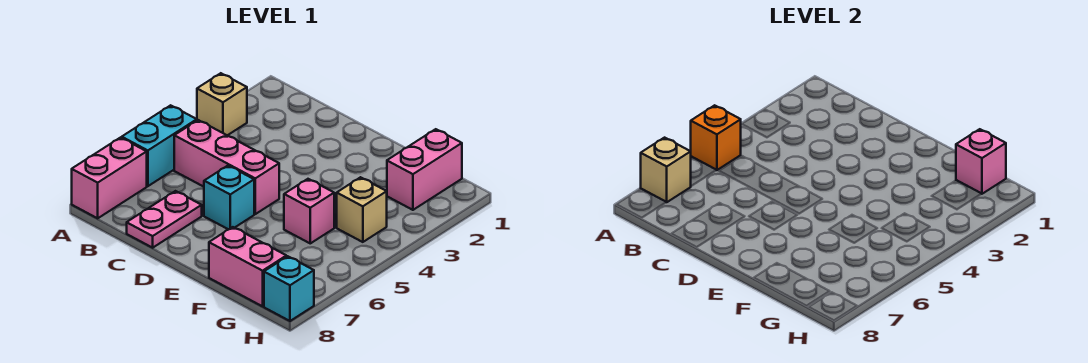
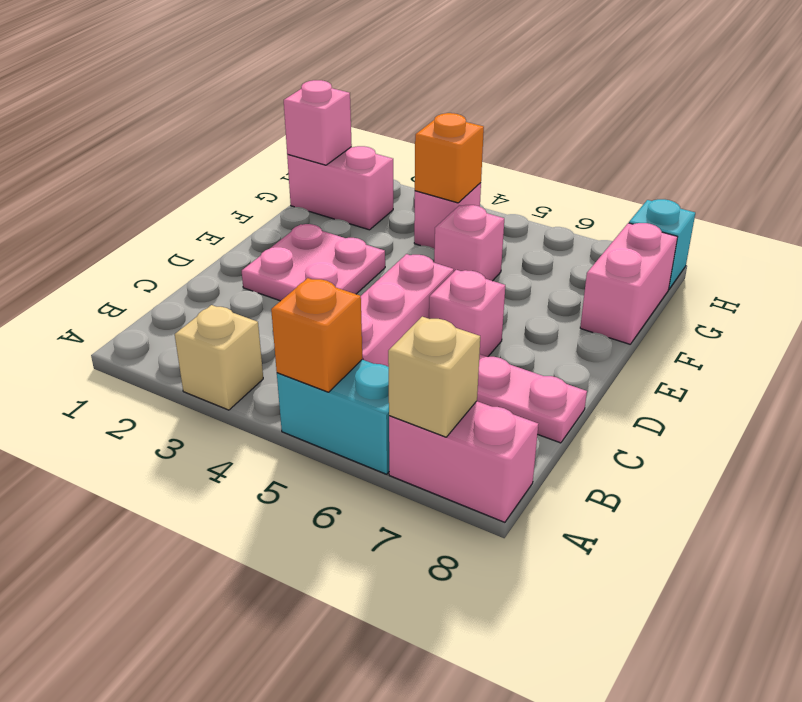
none -> pink 2x2 plate [242,224,385,301]
cyan 1x1 brick [204,166,254,229] -> pink 1x1 brick [429,270,505,357]
tan 1x1 brick [337,177,387,242] -> pink 1x1 brick [414,183,481,249]
none -> orange 1x1 brick [415,113,484,203]

